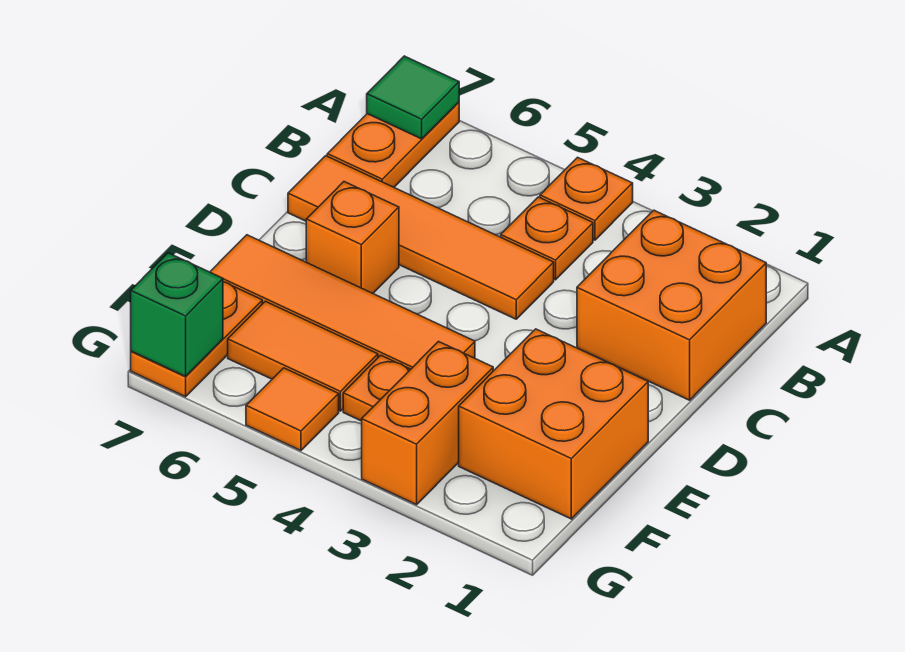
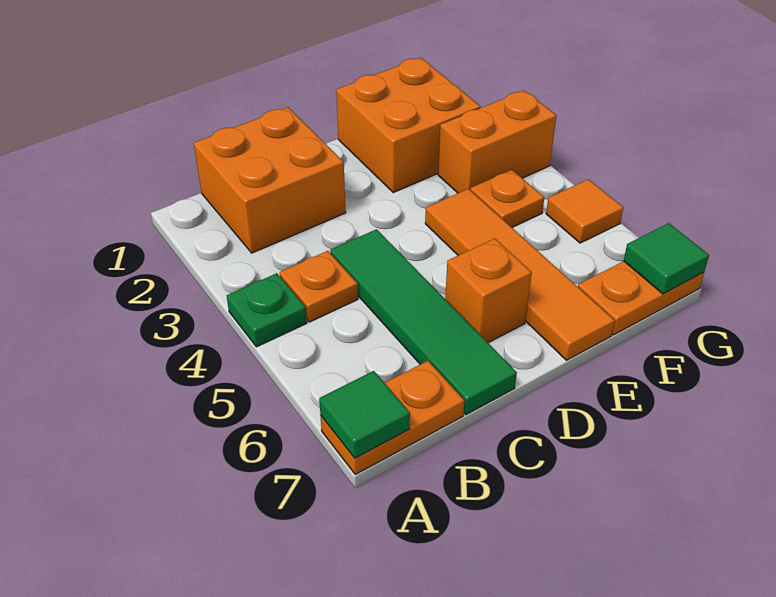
orange 1x1 plate [540,157,633,240] -> green 1x1 plate [227,273,307,347]
orange 1x4 tile [288,156,554,319] -> green 1x4 tile [330,229,517,415]
orange 1x2 tile [228,301,378,411] -> none
green 1x1 brick [131,253,223,376] -> green 1x1 tile [624,223,709,294]

